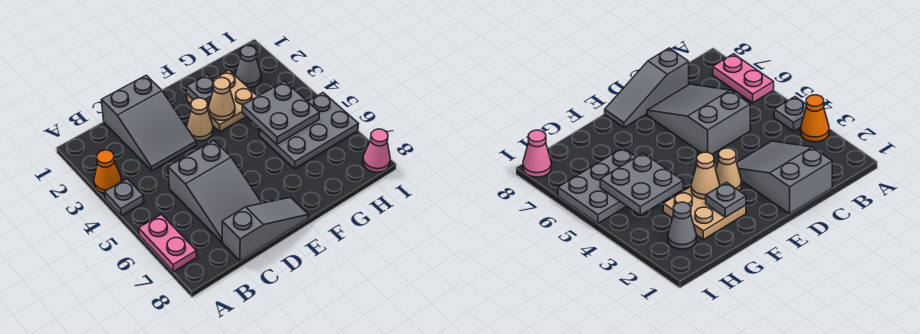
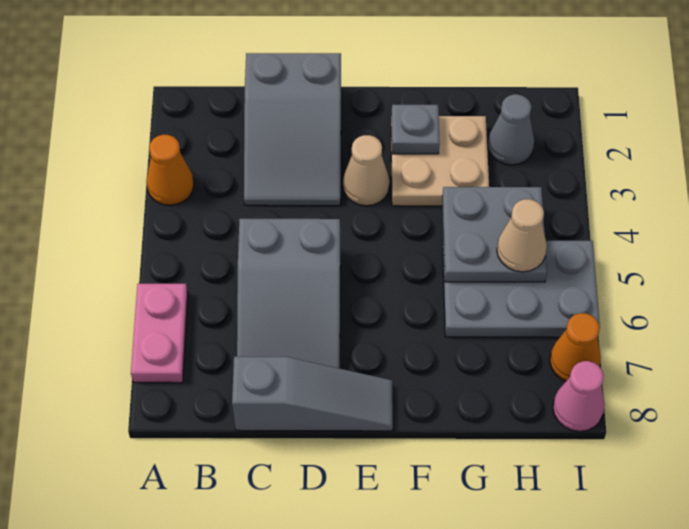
grey 1x1 plate [105,179,144,216] -> none
tan 1x1 cone [209,78,235,120] -> tan 1x1 cone moved to [497,199,547,272]
none -> orange 1x1 cone [550,313,601,381]

